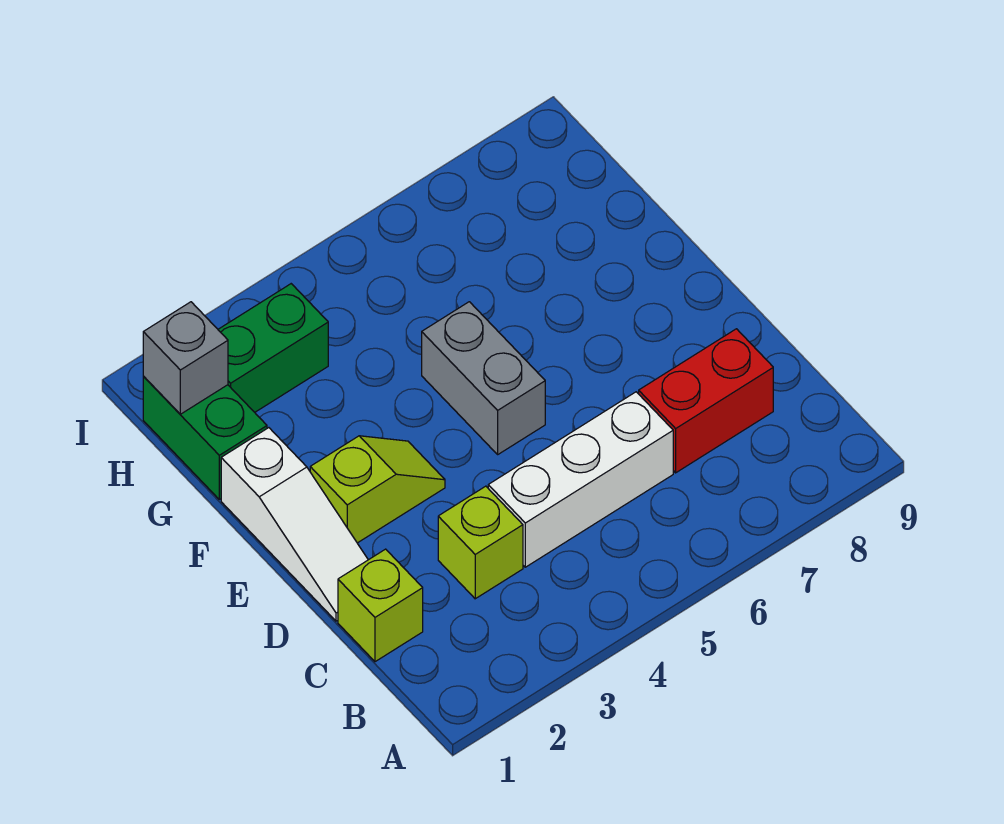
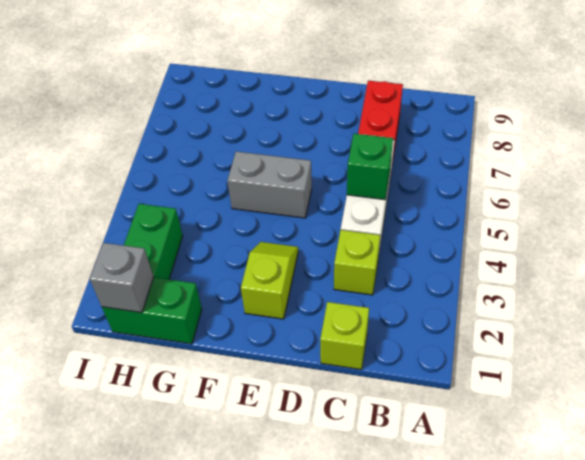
none -> green 1x1 brick [347,134,393,200]
white 1x3 slope [221,428,368,621] -> none

